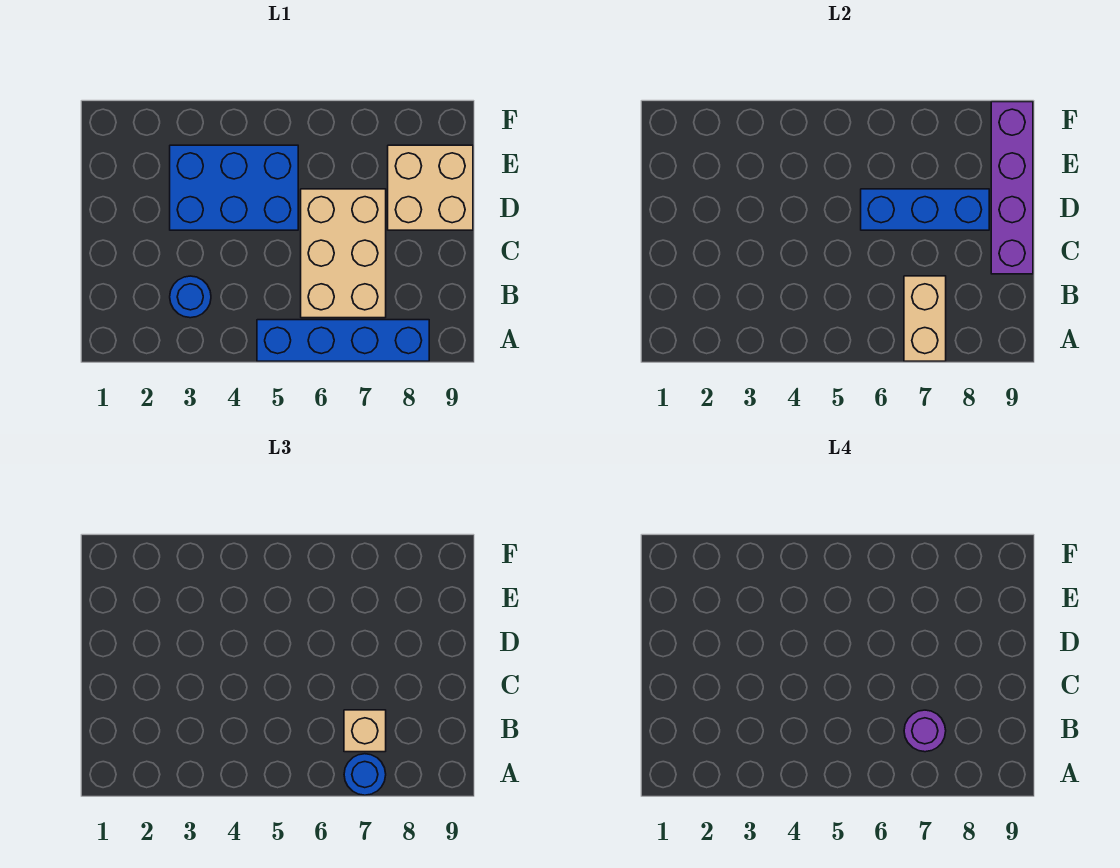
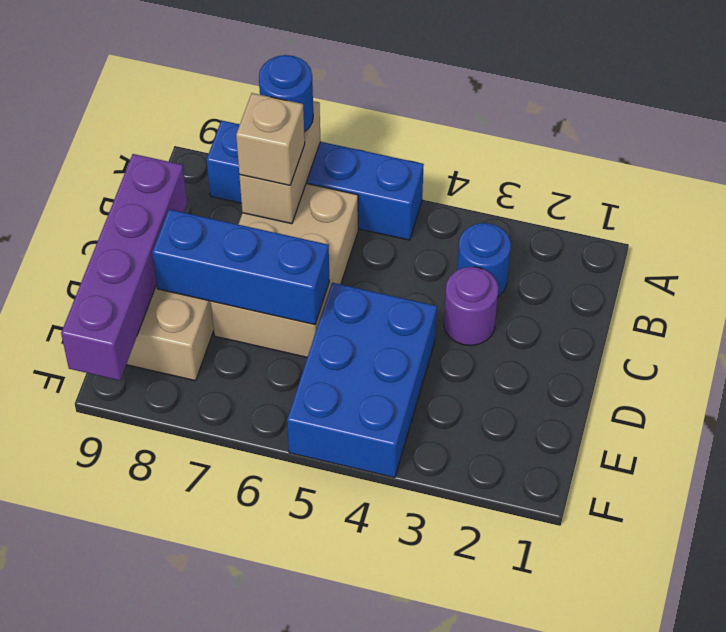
purple 1x1 round brick [904,710,946,752] -> purple 1x1 round brick moved to [444,267,498,346]
blue 2x3 brick [170,145,298,230] -> blue 2x3 brick turned to [287,283,437,478]

